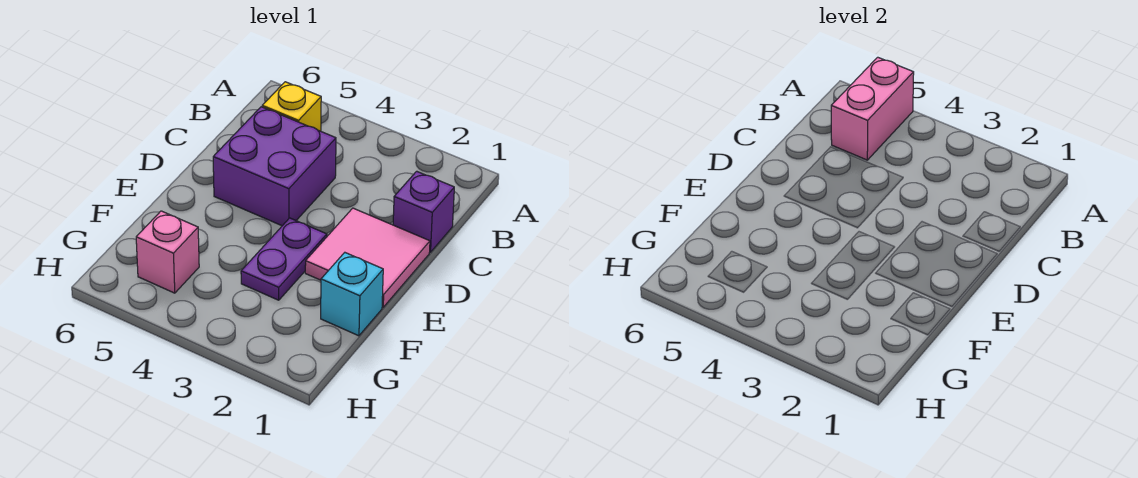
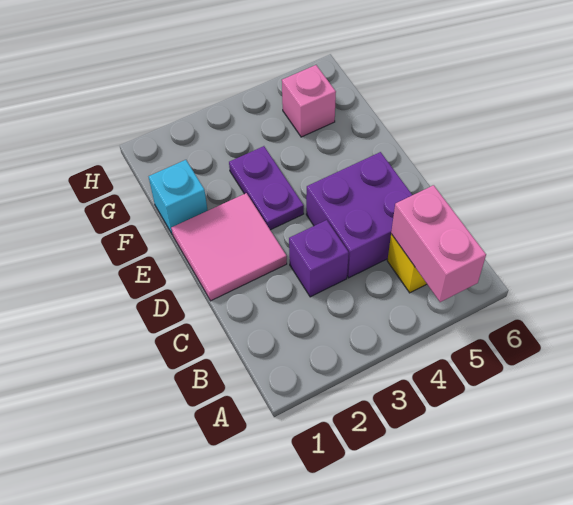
purple 1x1 brick [393,171,454,252] -> purple 1x1 brick moved to [289,220,349,297]

